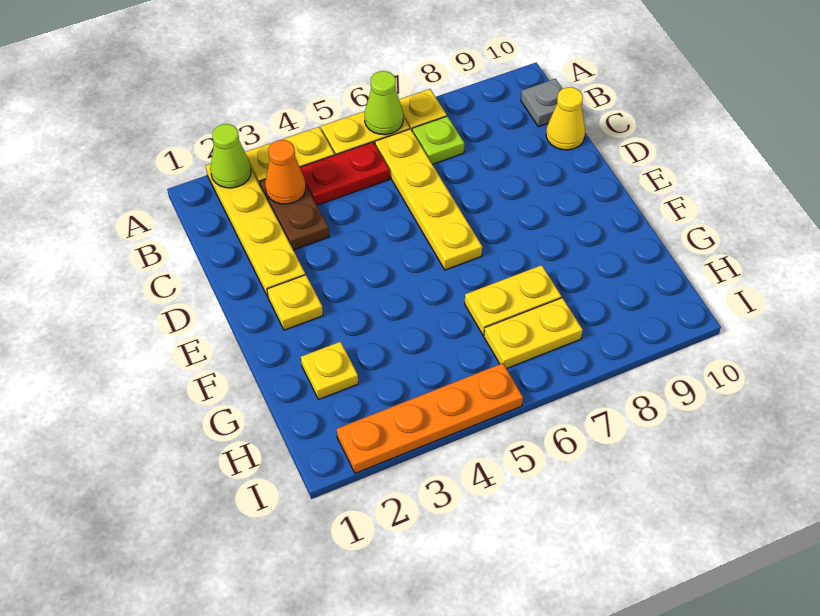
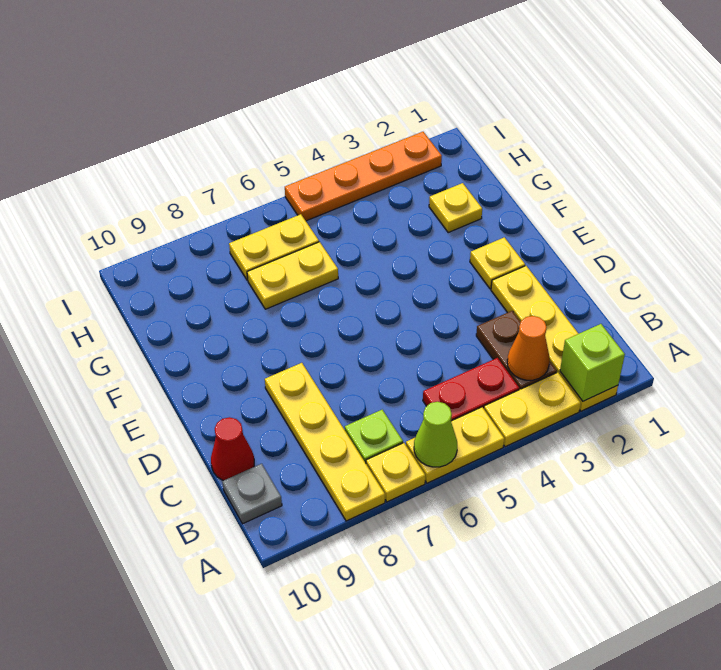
lime 1x1 cone [210,124,251,188] -> lime 1x1 brick [560,324,625,401]
yellow 1x4 plate [375,129,482,270] -> yellow 1x4 plate moved to [265,363,385,521]
yellow 1x1 cone [546,87,585,150] -> red 1x1 cone [211,417,254,481]

